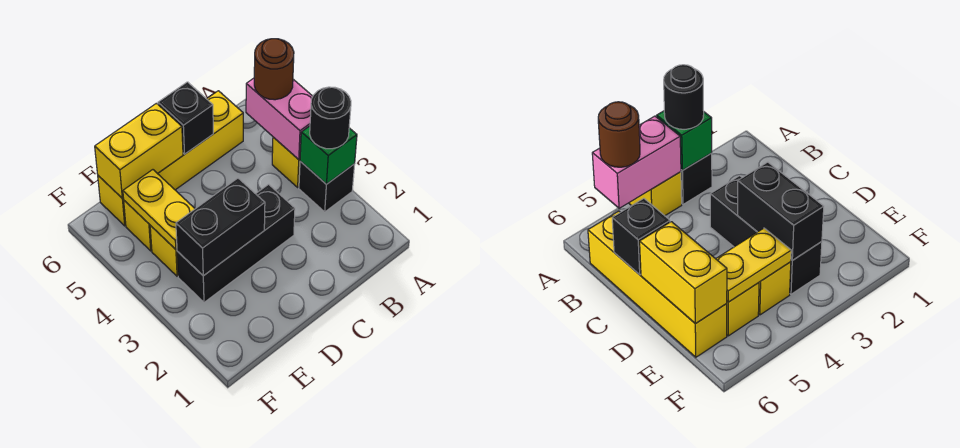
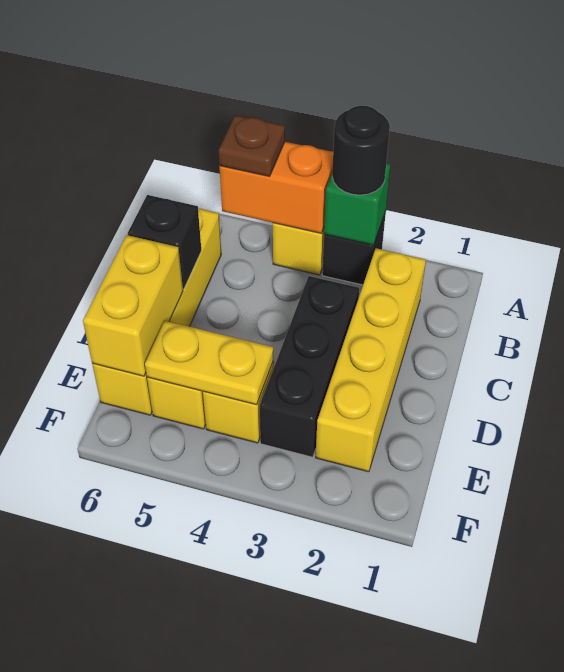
pink 1x2 brick [246,78,313,159] -> orange 1x2 brick [219,142,333,233]
brown 1x1 round brick [254,39,294,100] -> brown 1x1 plate [219,115,285,176]
none -> yellow 1x4 brick [316,248,426,472]
black 1x2 brick [176,178,265,276] -> none

